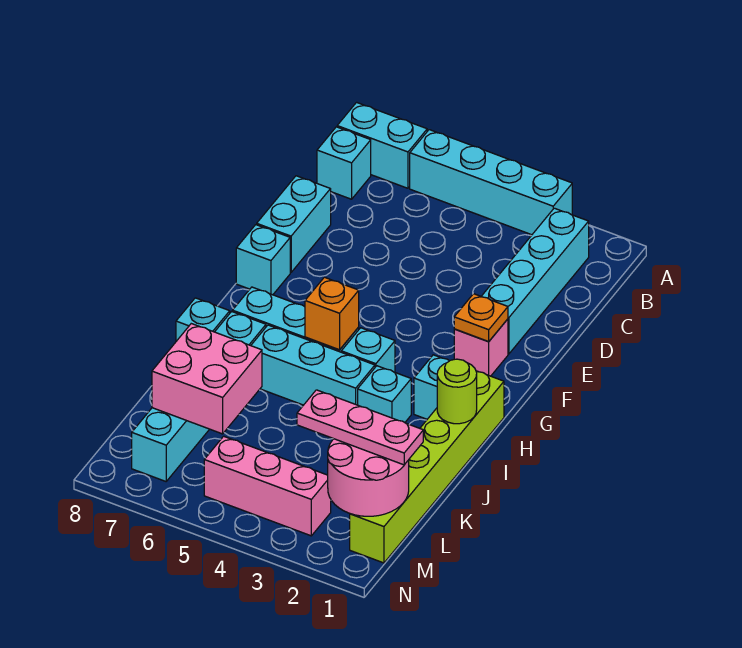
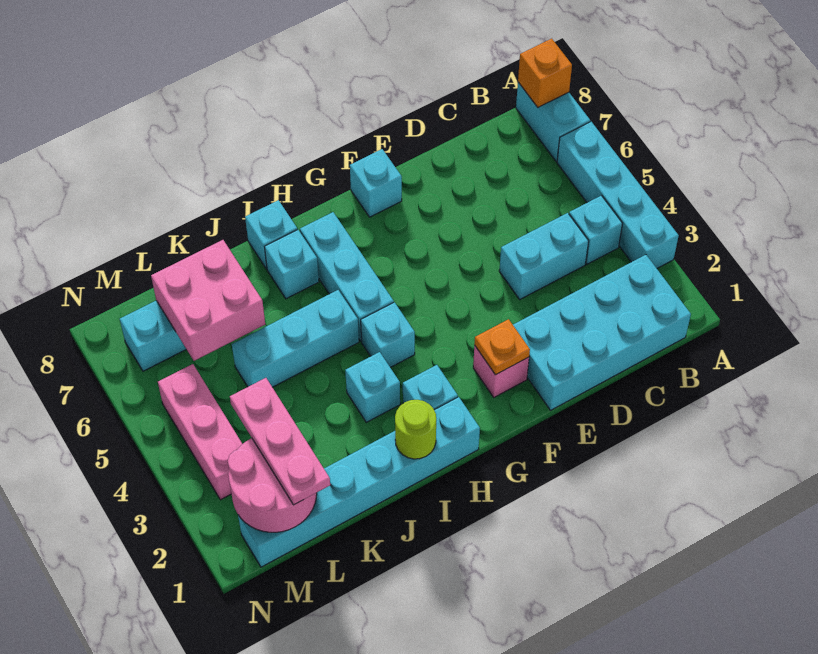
cyan 1x4 brick [481,208,589,354] -> cyan 2x4 brick [513,255,691,410]
cyan 1x1 brick [317,127,371,199] -> cyan 1x1 brick moved to [569,196,622,264]
cyan 1x2 brick [257,176,331,272] -> cyan 1x2 brick moved to [499,213,589,299]
lime 1x6 brick [350,371,504,563] -> cyan 1x6 brick [238,397,480,567]
orange 1x1 brick [305,277,359,350] -> orange 1x1 brick moved to [518,39,572,107]
cyan 1x3 brick [251,325,375,405] -> cyan 1x3 brick turned to [232,290,359,387]

